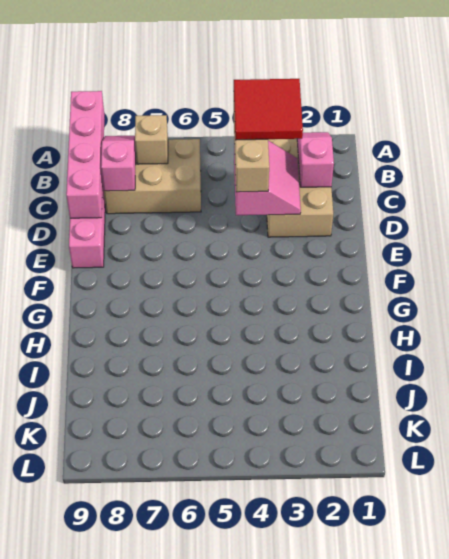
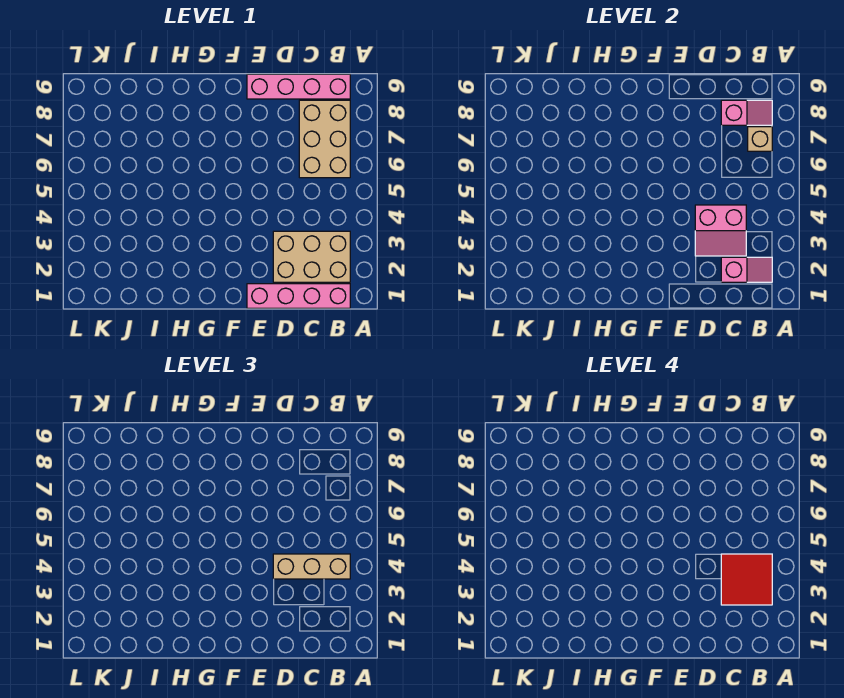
pink 1x4 brick [66,91,105,218] -> pink 1x4 brick moved to [247,284,350,308]

